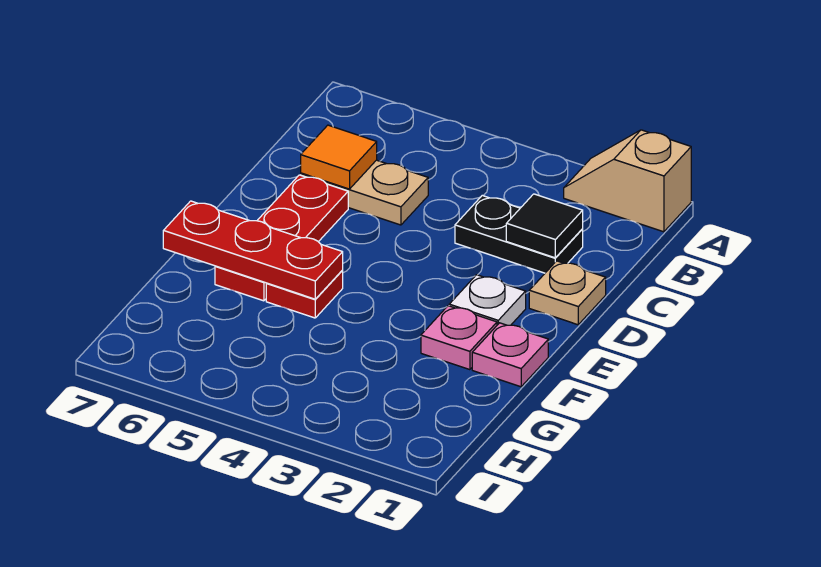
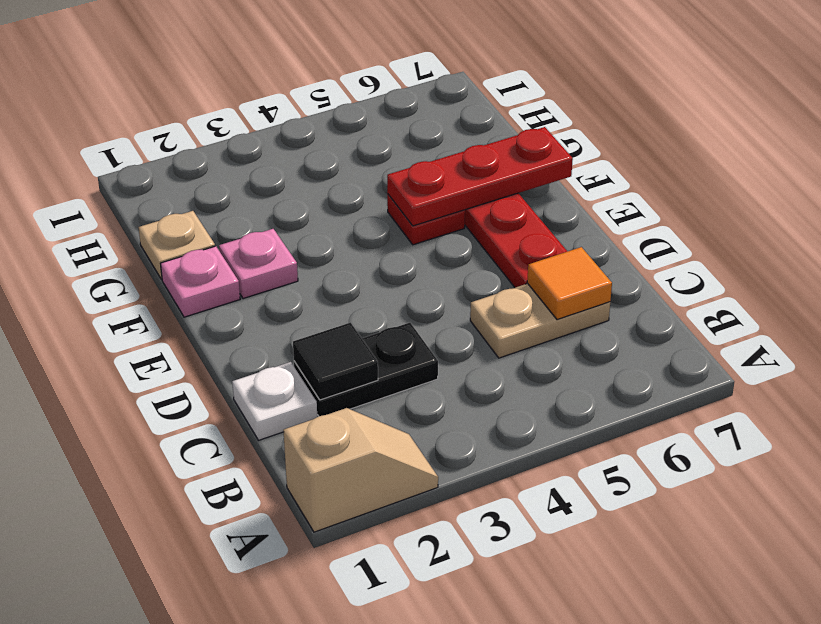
tan 1x1 plate [529,261,606,325] -> tan 1x1 plate moved to [139,211,215,280]
white 1x1 plate [449,275,526,325] -> white 1x1 plate moved to [232,362,317,440]

